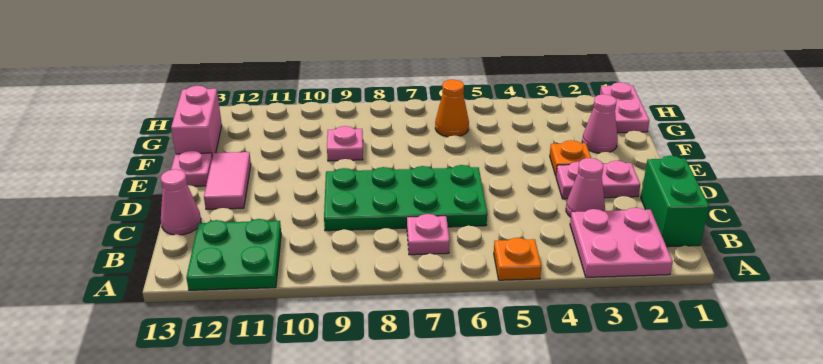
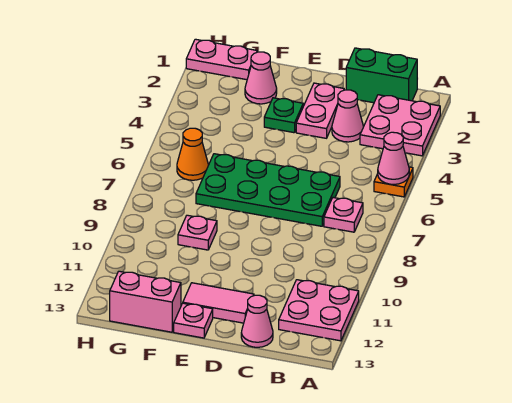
none -> pink 1x1 cone [378,132,409,184]
green 2x2 plate [186,219,281,290] -> pink 2x2 plate [279,280,359,341]
green 2x4 plate [324,165,487,231] -> green 2x4 plate turned to [196,154,340,226]
orange 1x1 plate [550,140,591,176] -> green 1x1 plate [264,98,303,133]

